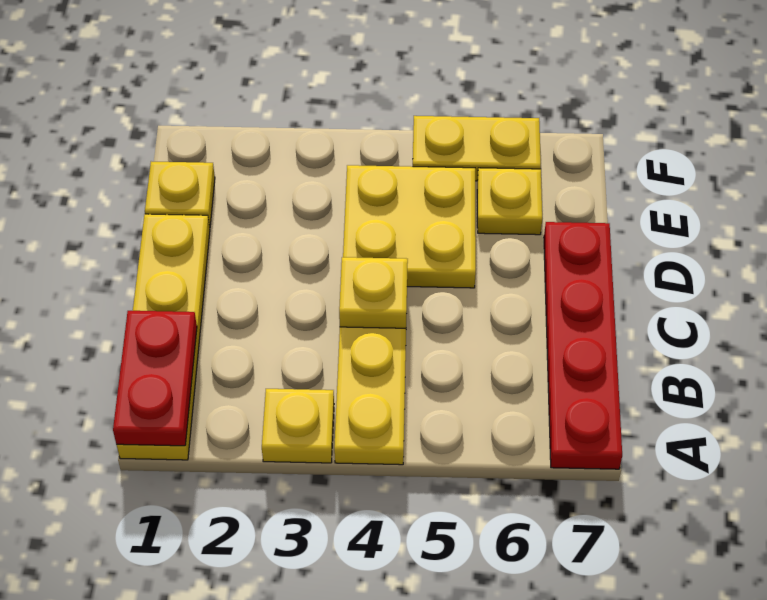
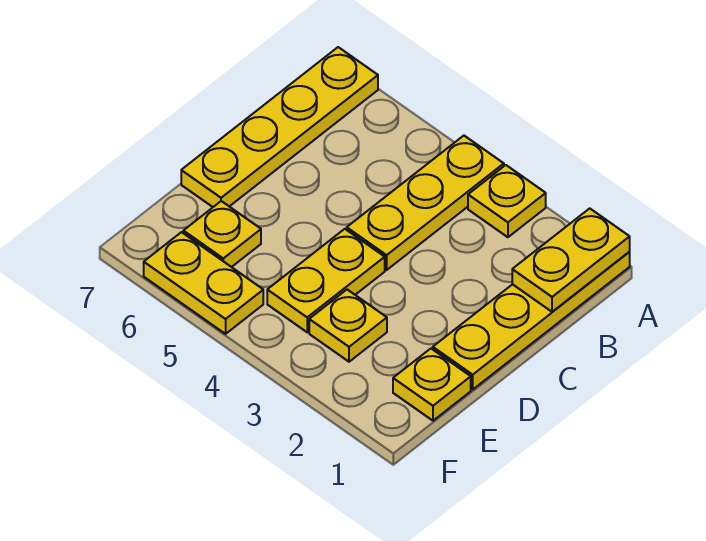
red 1x2 plate [113,311,197,446] -> yellow 1x2 plate [512,208,630,312]
red 1x4 plate [544,222,622,469] -> yellow 1x4 plate [181,47,378,207]
yellow 1x1 plate [339,257,408,328] -> yellow 1x1 plate moved to [309,290,387,362]
yellow 2x2 plate [343,165,476,288] -> yellow 1x2 plate [267,229,385,332]

